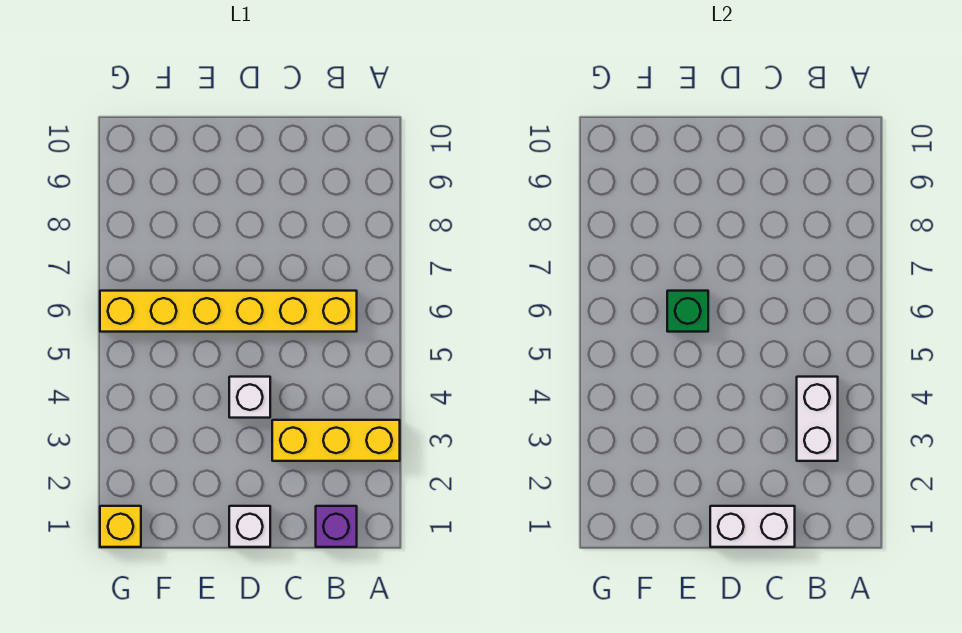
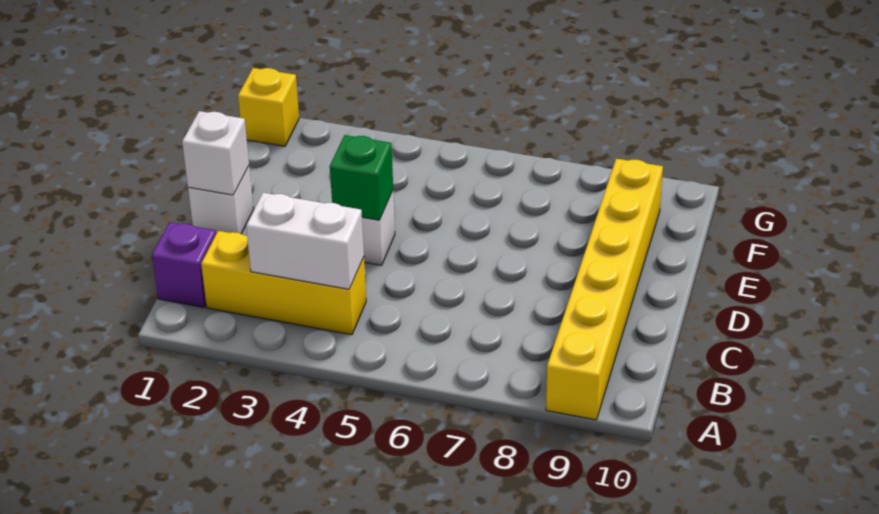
yellow 1x3 brick [272,420,400,461] -> yellow 1x3 brick turned to [201,231,366,335]
yellow 1x6 brick [100,291,357,332] -> yellow 1x6 brick moved to [546,159,663,420]
white 1x2 brick [710,506,795,547] -> white 1x1 brick [182,111,249,195]
green 1x1 brick [667,291,708,332] -> green 1x1 brick moved to [330,135,393,220]

